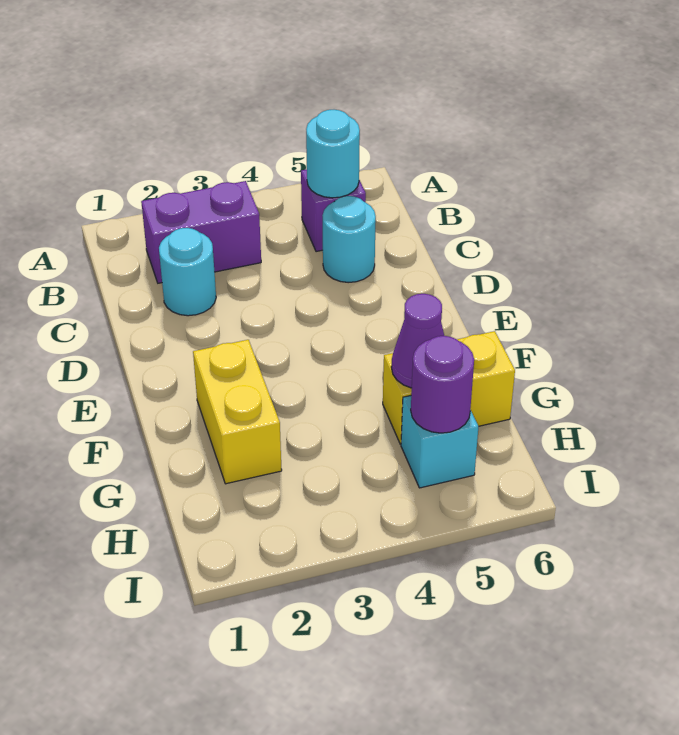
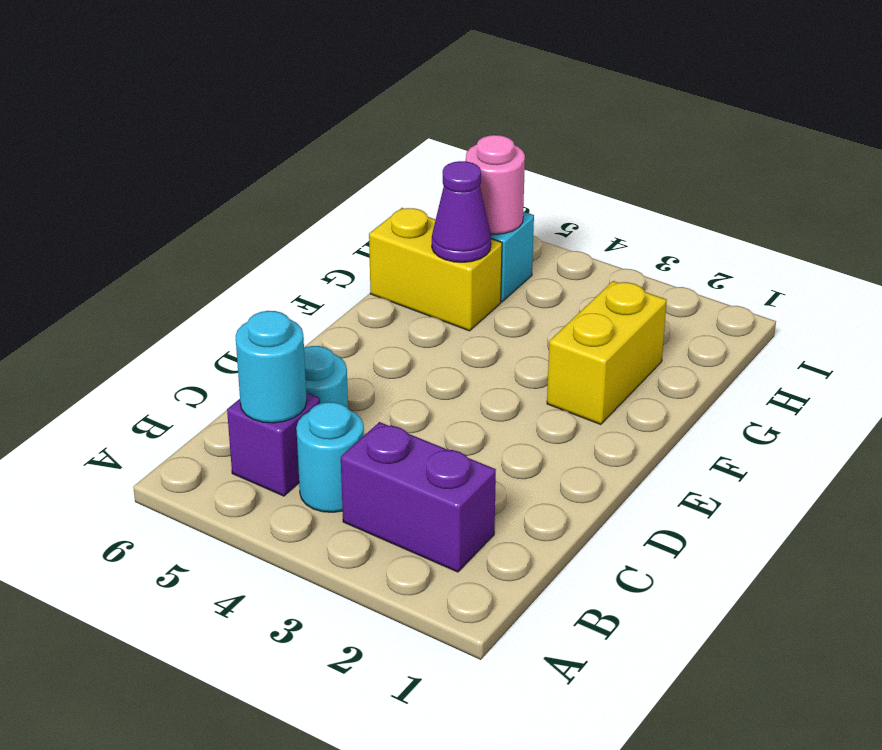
cyan 1x1 round brick [159,228,216,316] -> cyan 1x1 round brick moved to [296,402,364,512]
purple 1x1 round brick [411,336,474,433] -> pink 1x1 round brick [466,135,525,234]

